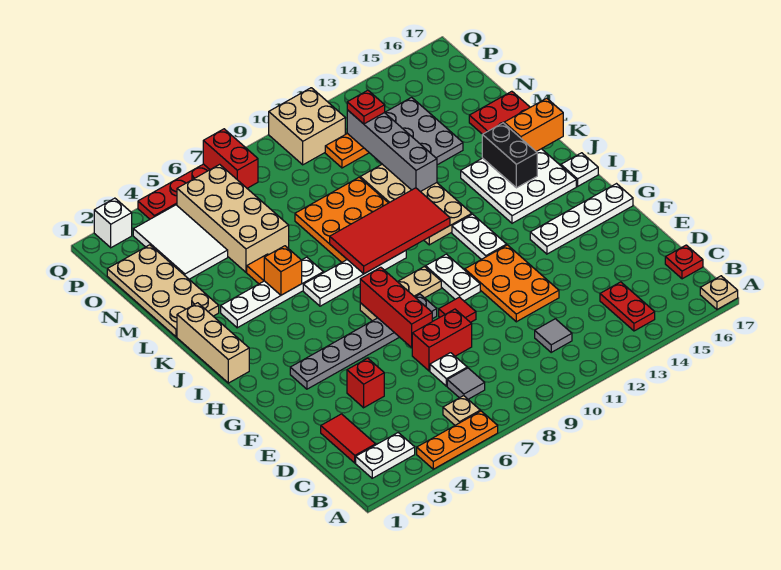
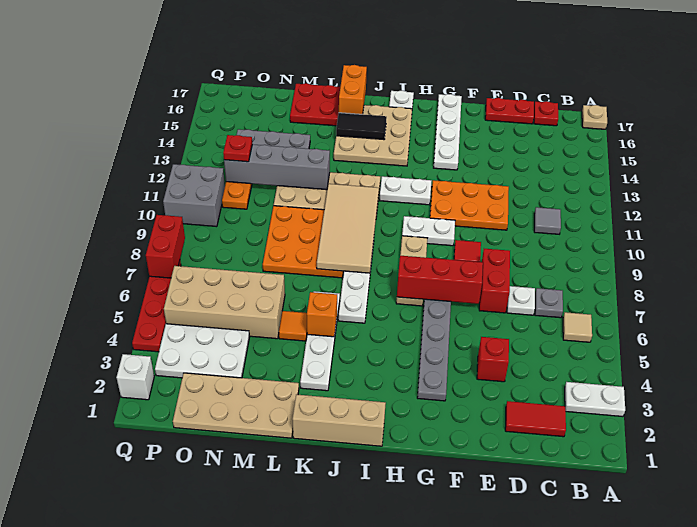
orange 1x3 plate [417,411,498,469] -> none
white 1x2 plate [356,433,415,478] -> white 1x2 plate turned to [565,382,625,417]
tan 1x1 plate [443,396,480,425] -> tan 1x1 tile [563,312,592,342]
red 1x2 plate [600,282,655,331] -> red 1x2 plate moved to [485,98,534,124]
grey 1x1 tile [447,368,485,399] -> grey 1x1 plate [535,288,563,318]
white 3x3 plate [461,149,576,223] -> tan 3x3 plate [334,105,412,166]
red 2x4 tile [330,188,450,274] -> tan 2x4 tile [317,184,379,273]
black 1x2 brick [482,123,537,188] -> black 1x2 tile [336,113,387,140]
white 2x3 tile [133,205,228,279] -> white 2x3 plate [155,324,250,378]
red 1x2 brick [203,129,258,188] -> red 1x2 brick turned to [146,215,185,278]
tan 2x2 brick [269,88,345,165] -> grey 2x2 brick [163,164,225,227]

